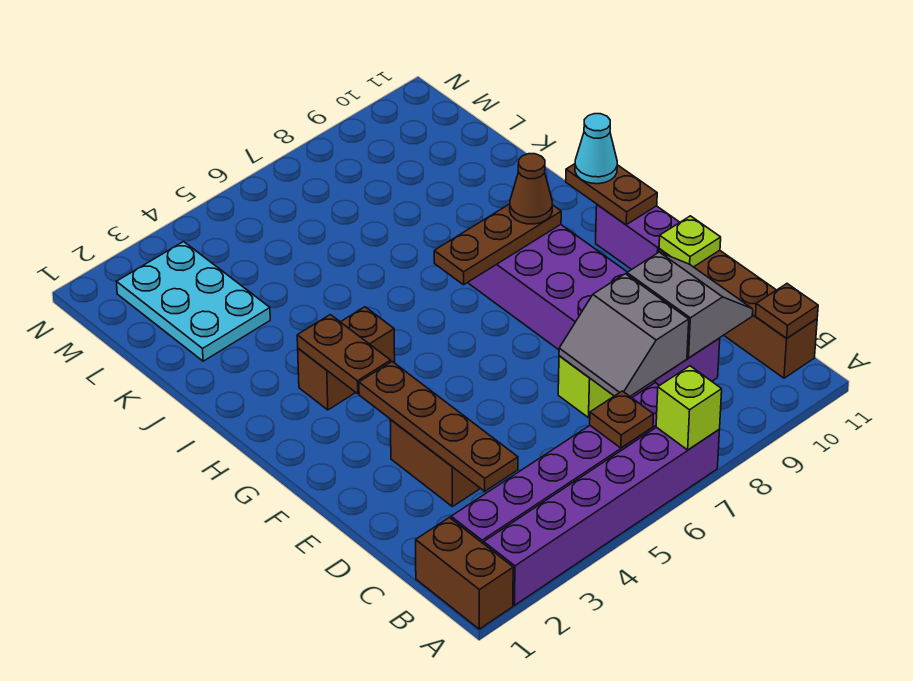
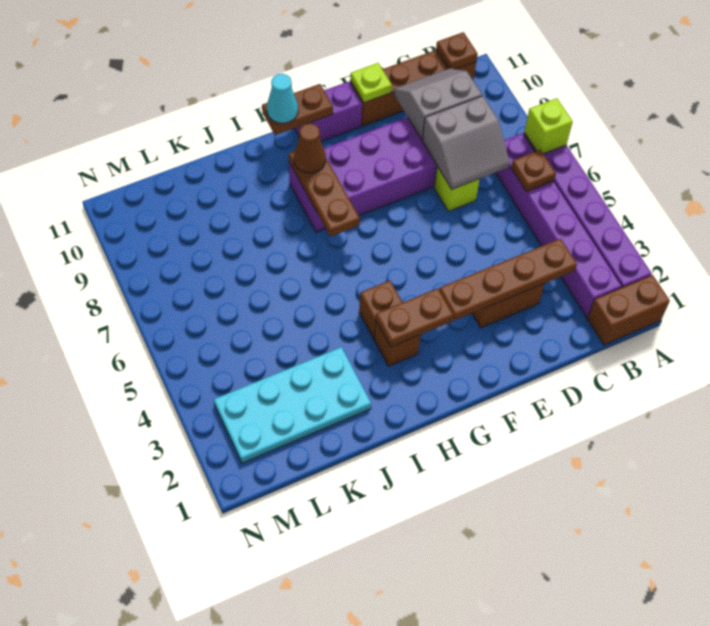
cyan 2x3 plate [116,242,270,361] -> cyan 2x4 plate [214,347,371,463]

